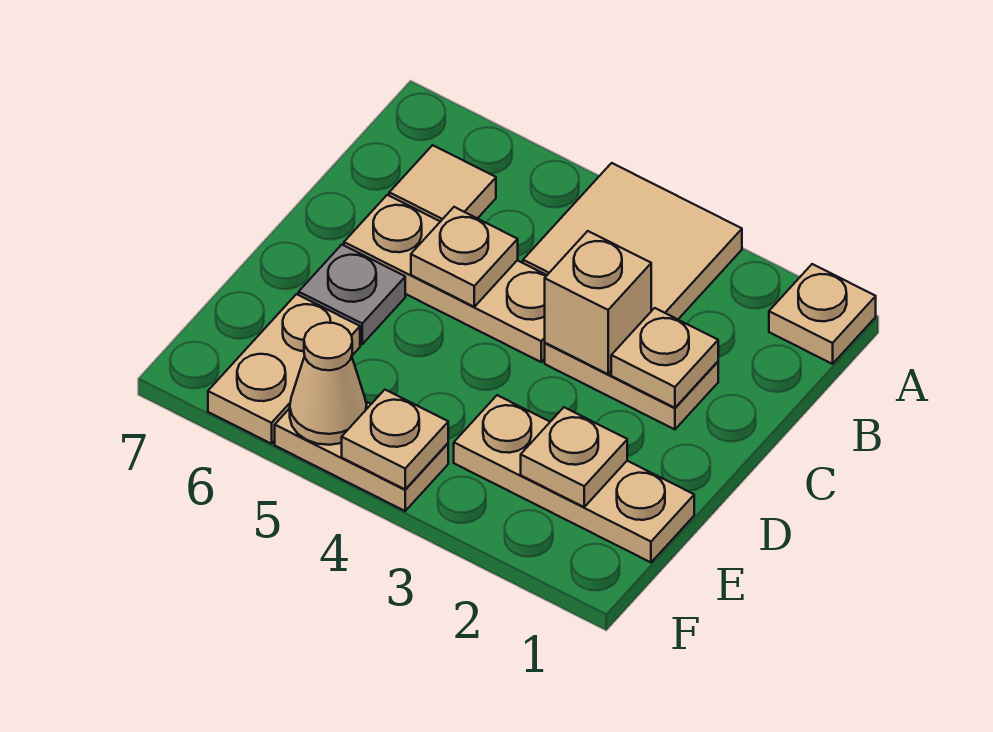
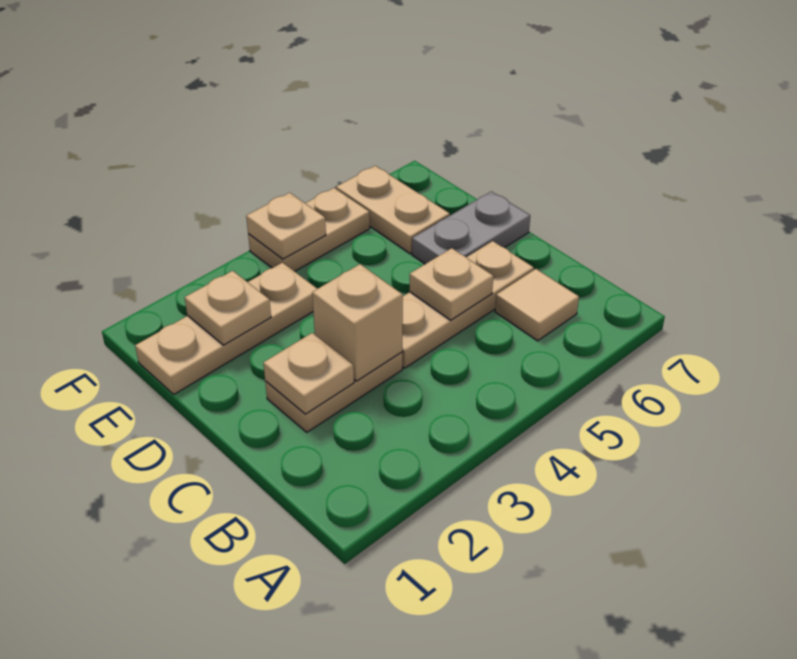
tan 1x1 plate [769,264,876,364] -> none
tan 2x2 tile [523,163,742,319] -> none
grey 1x1 plate [299,245,405,344] -> grey 1x2 plate [412,191,530,264]
tan 1x1 cone [290,323,367,445] -> none

